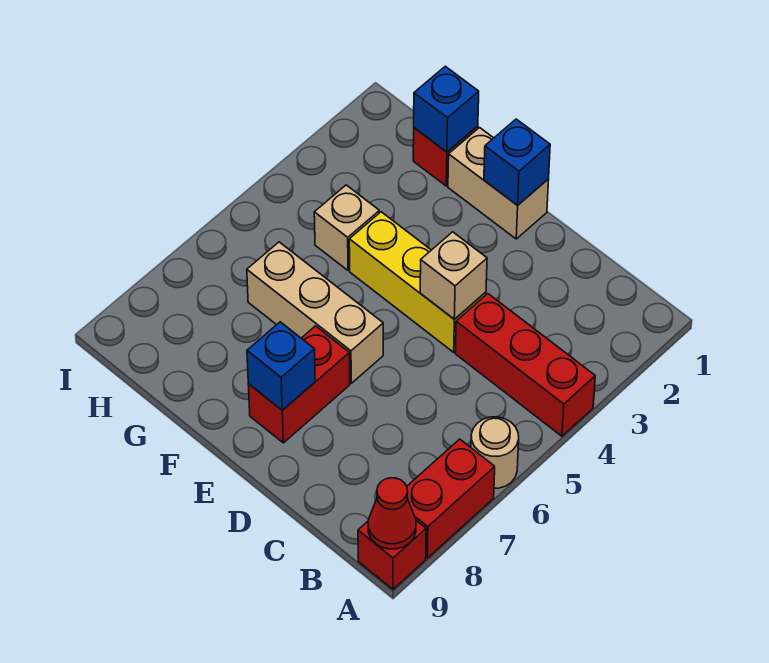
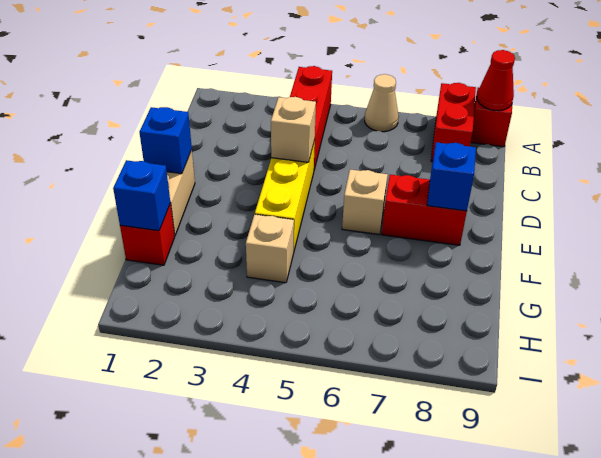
tan 1x1 round brick [471,417,519,488] -> tan 1x1 cone [365,74,399,132]
red 1x2 brick [407,439,495,558] -> red 1x2 brick turned to [431,83,476,162]
tan 1x3 brick [247,242,383,383] -> tan 1x1 brick [342,169,388,235]

